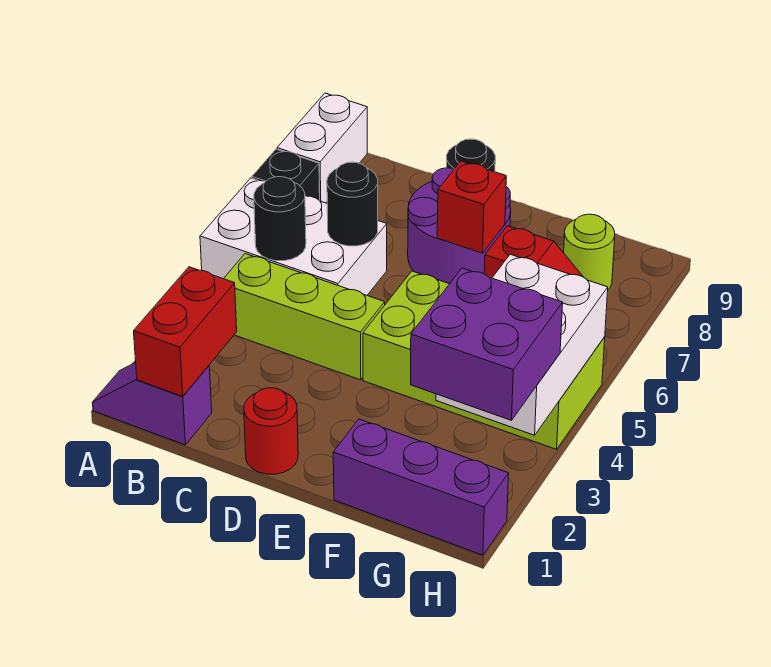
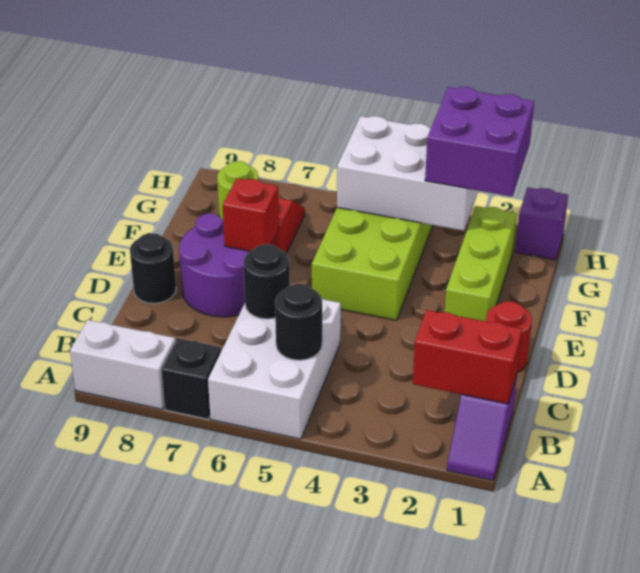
lime 1x3 brick [224,254,385,380] -> lime 1x3 brick moved to [445,206,517,321]
purple 1x3 brick [333,419,509,555] -> purple 1x1 brick [515,188,568,260]

